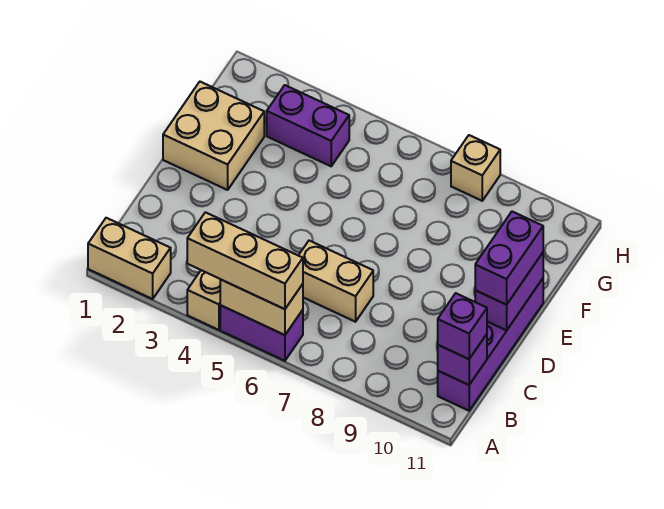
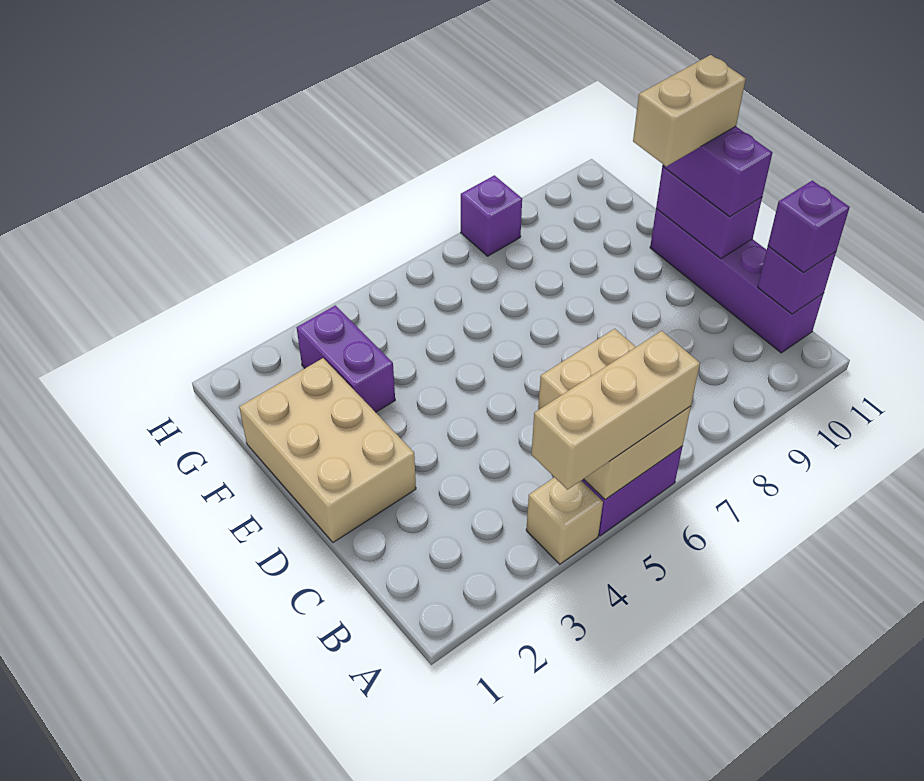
tan 1x2 brick [88,218,171,299] -> tan 1x2 brick moved to [633,55,746,166]
tan 2x2 brick [163,82,264,190] -> tan 2x3 brick [239,358,416,542]
purple 1x2 brick [267,85,349,166] -> purple 1x2 brick turned to [297,305,395,412]
tan 1x1 brick [451,135,500,201] -> purple 1x1 brick [461,175,522,256]

